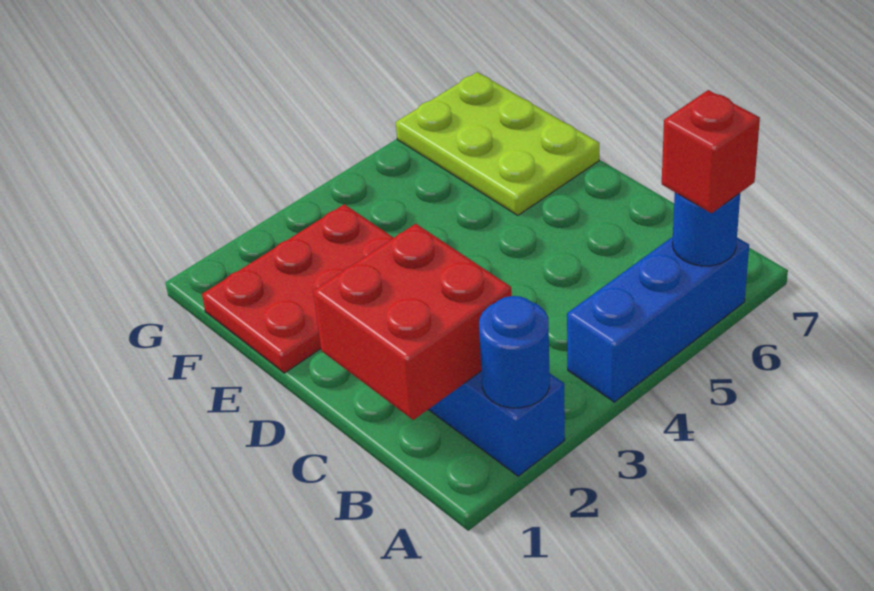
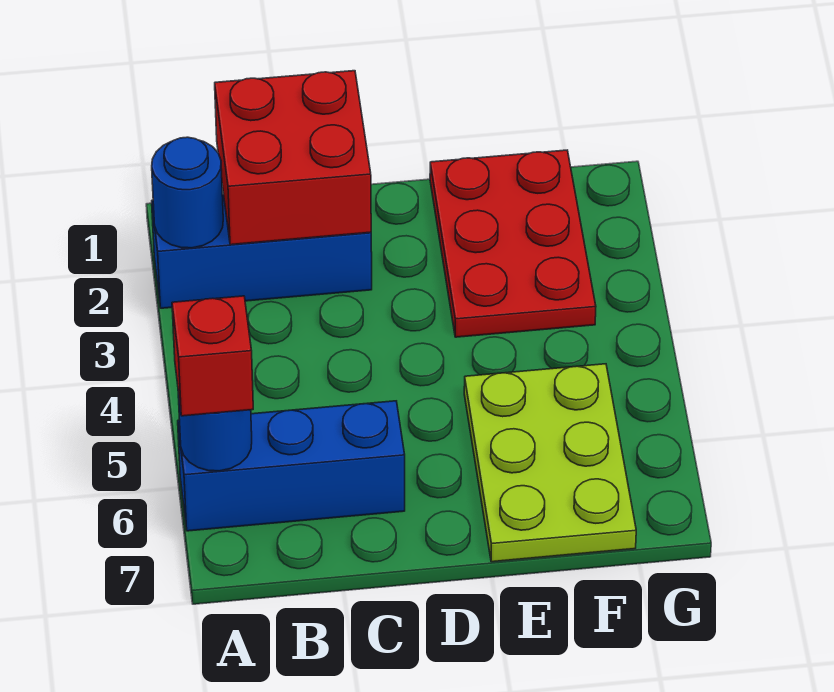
blue 1x3 brick [567,237,749,402] -> blue 1x3 brick turned to [178,401,405,531]
lime 2x3 plate [396,72,599,215] -> lime 2x3 plate turned to [464,364,636,562]

